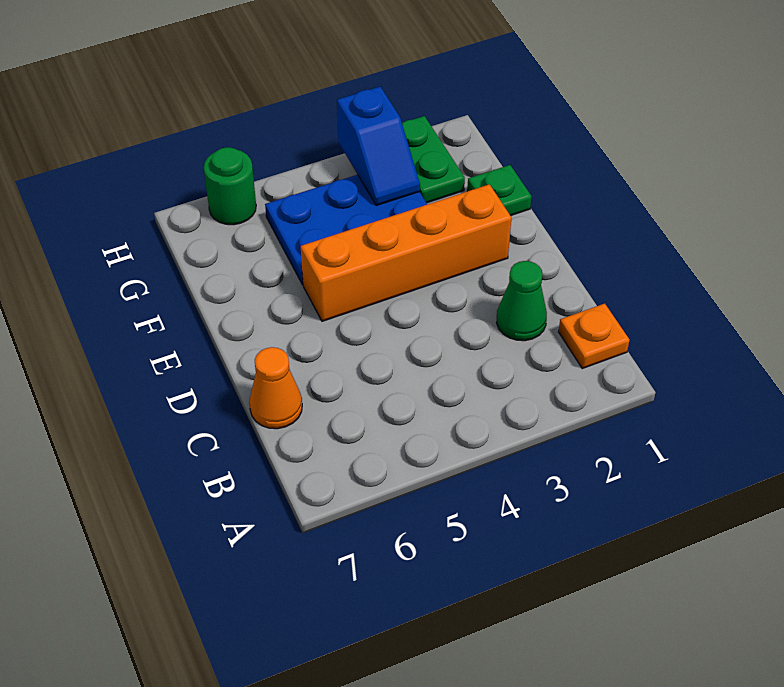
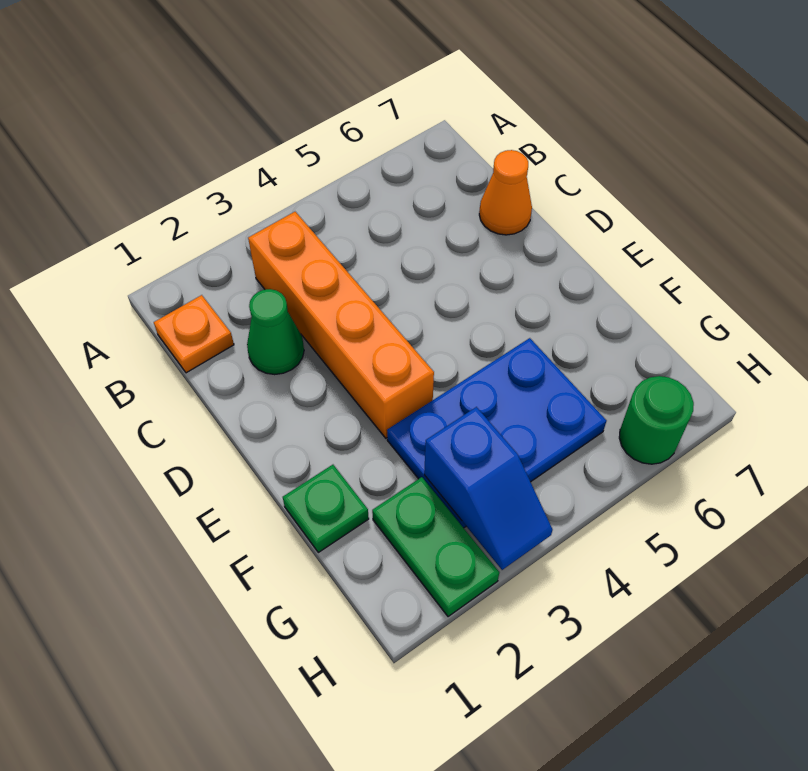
orange 1x4 brick [301,184,512,321] -> orange 1x4 brick turned to [248,212,434,438]
blue 1x2 slope [337,87,420,206] -> blue 1x2 slope turned to [424,407,553,570]

